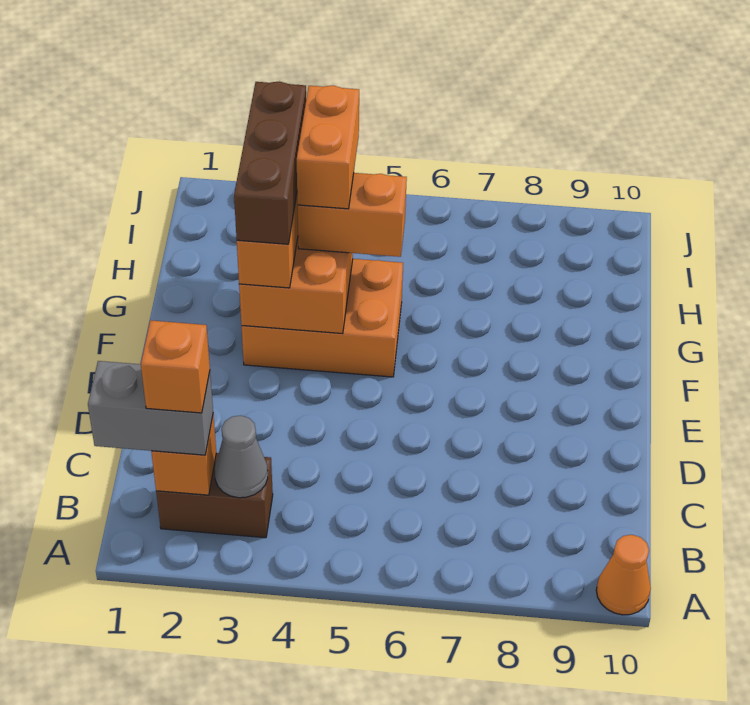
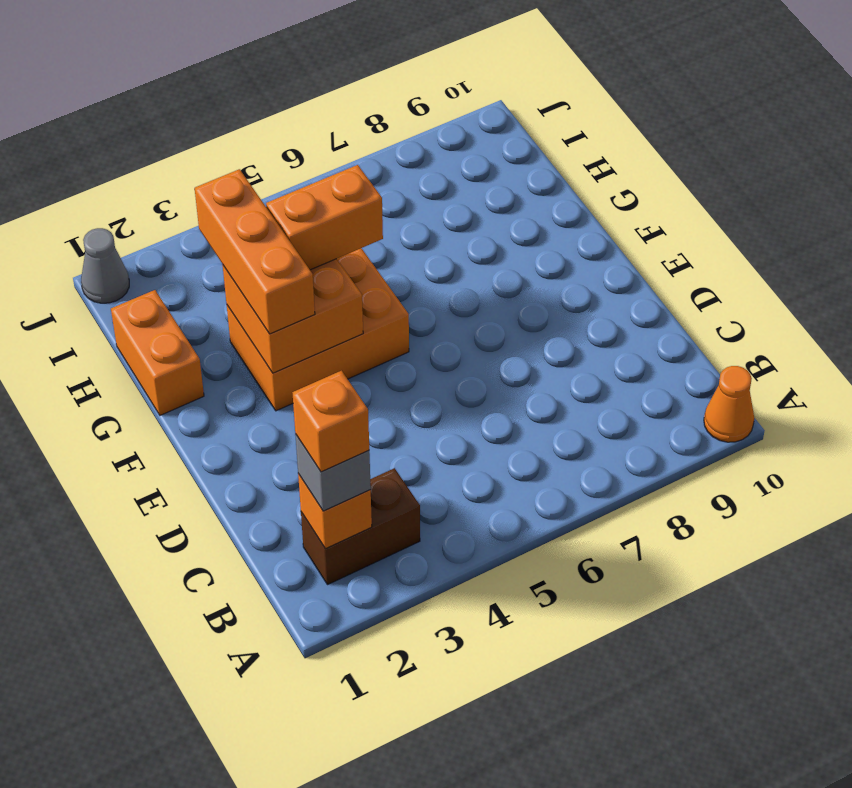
grey 1x2 brick [88,361,213,455] -> grey 1x1 brick [295,434,371,511]
grey 1x1 cone [215,416,268,498] -> grey 1x1 cone moved to [81,228,129,303]
brown 1x3 brick [234,82,306,244] -> none
orange 1x2 brick [297,85,359,209] -> orange 1x2 brick moved to [111,290,204,415]

